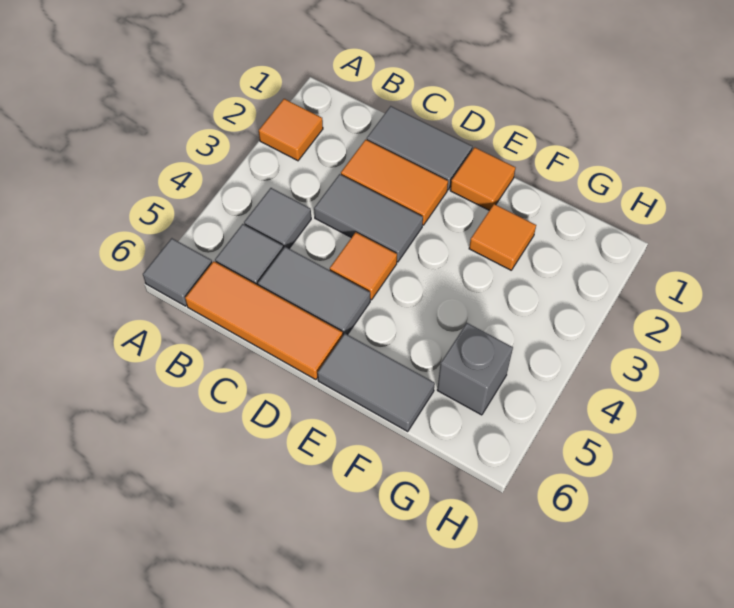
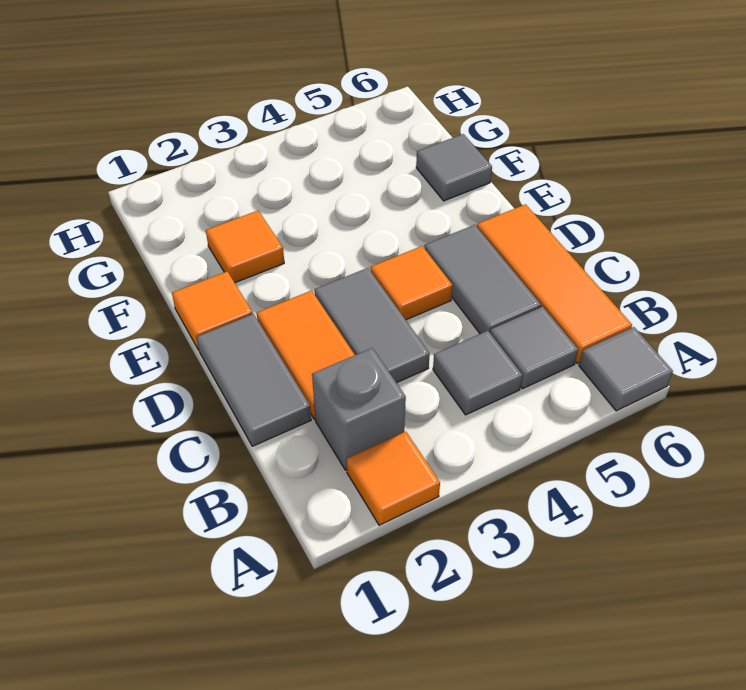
grey 1x2 tile [318,334,435,431] -> grey 1x1 tile [416,134,492,201]
grey 1x1 brick [437,323,513,415] -> grey 1x1 brick moved to [312,348,406,470]

